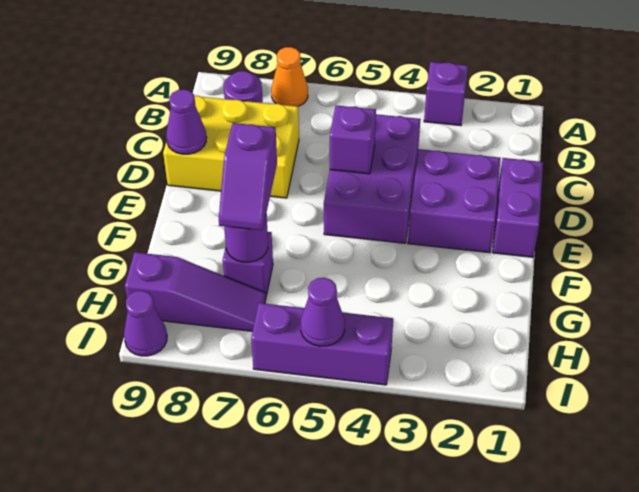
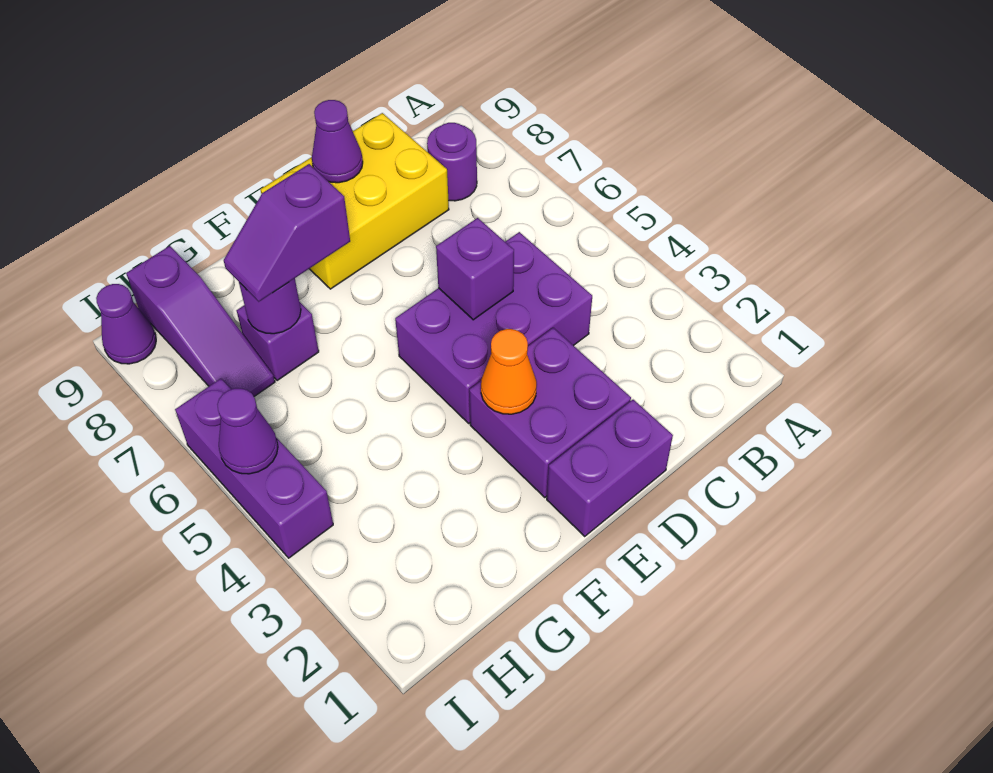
purple 1x1 brick [424,62,468,126] -> none
orange 1x1 cone [271,47,308,106] -> orange 1x1 cone moved to [481,329,537,414]
yellow 2x3 brick [163,95,299,198] -> yellow 2x3 brick turned to [261,113,449,289]

